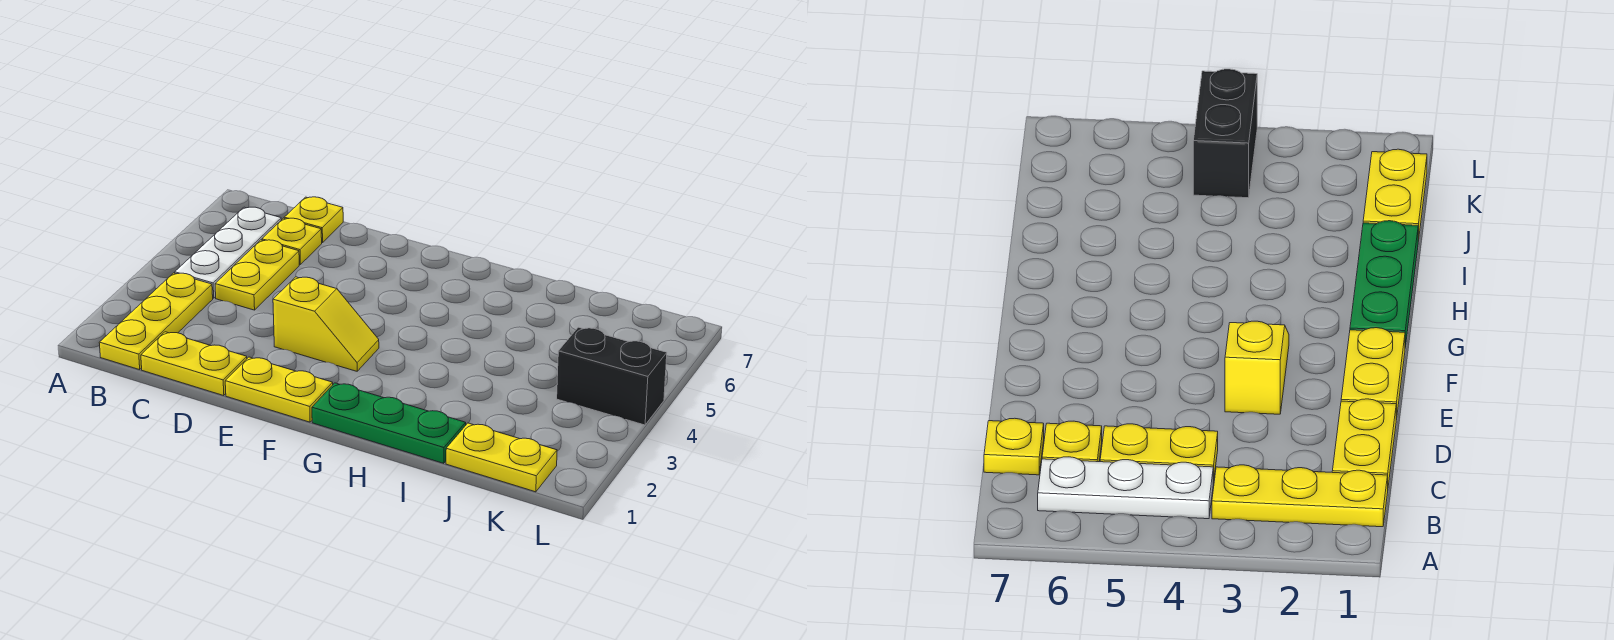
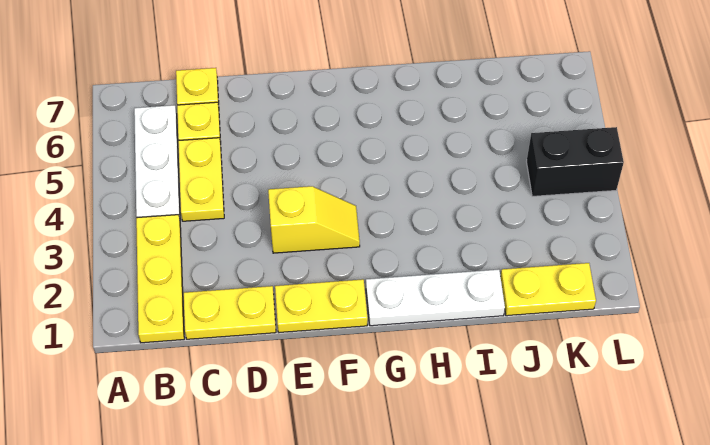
green 1x3 plate [312,383,466,463] -> white 1x3 plate [366,269,505,326]

